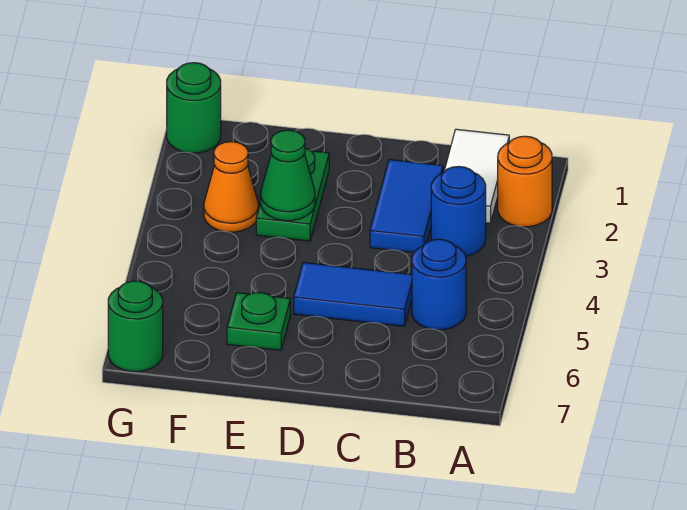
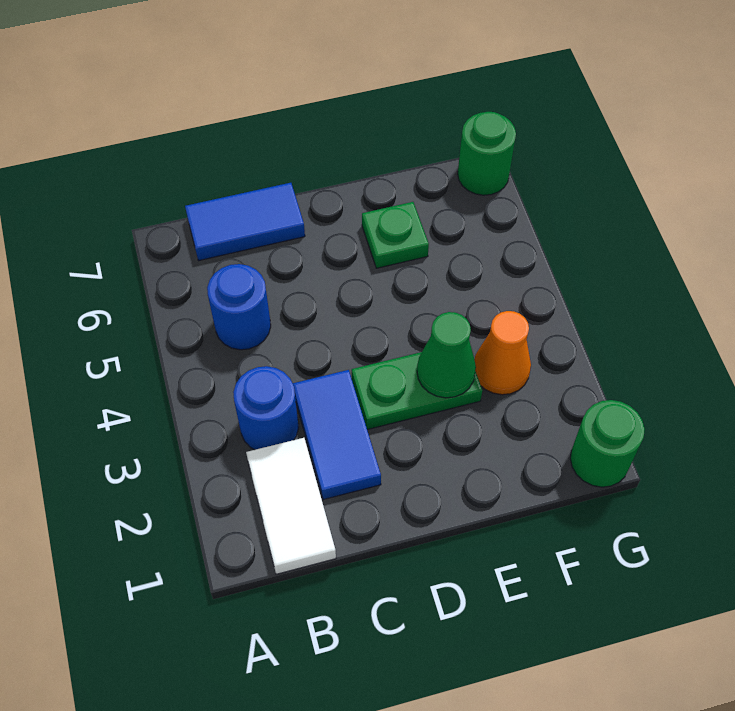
orange 1x1 round brick [498,136,552,227] -> none
blue 1x2 tile [294,263,412,326] -> blue 1x2 tile moved to [185,183,305,261]
green 1x2 plate [256,148,329,241] -> green 1x2 plate turned to [352,352,482,430]

